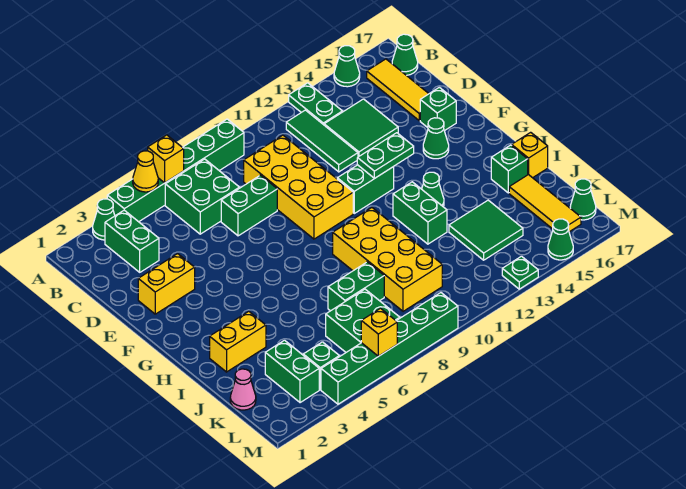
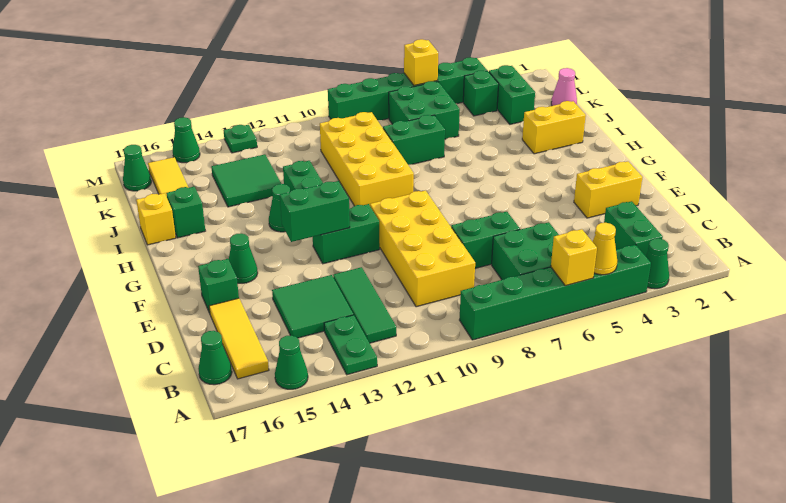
green 1x2 plate [357,133,414,179] -> green 1x2 brick [280,181,350,242]

